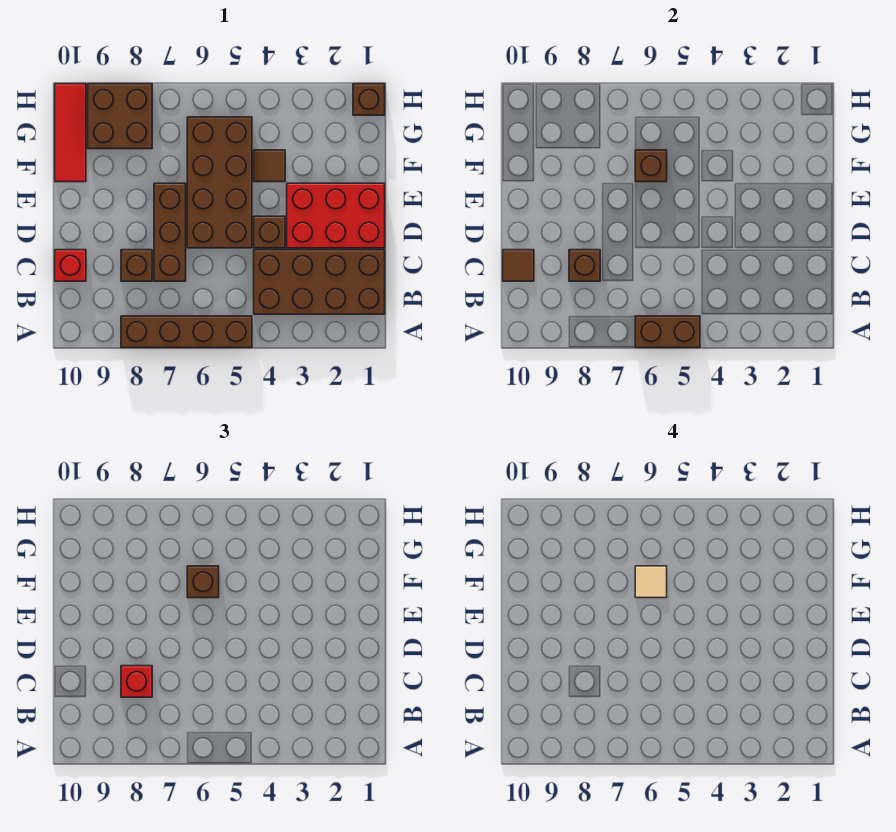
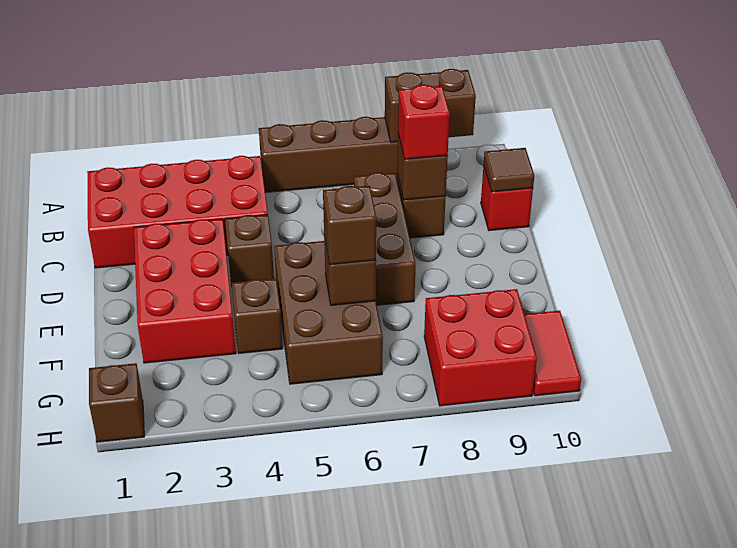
brown 1x2 brick [635,316,700,348] -> brown 1x2 brick moved to [385,69,476,142]
brown 2x4 brick [254,250,385,314] -> red 2x4 brick [87,156,268,268]
red 2x3 brick [287,183,385,248] -> red 2x3 brick turned to [134,219,236,363]
brown 2x4 brick [187,117,252,248] -> brown 2x3 brick [274,241,383,384]
brown 1x1 tile [254,150,285,182] -> brown 1x1 brick [231,279,283,353]
tan 1x1 tile [635,566,667,598] -> none
red 1x3 tile [55,84,86,182] -> red 1x2 tile [524,311,581,396]
brown 2x2 brick [88,84,152,149] -> red 2x2 brick [424,289,537,406]

